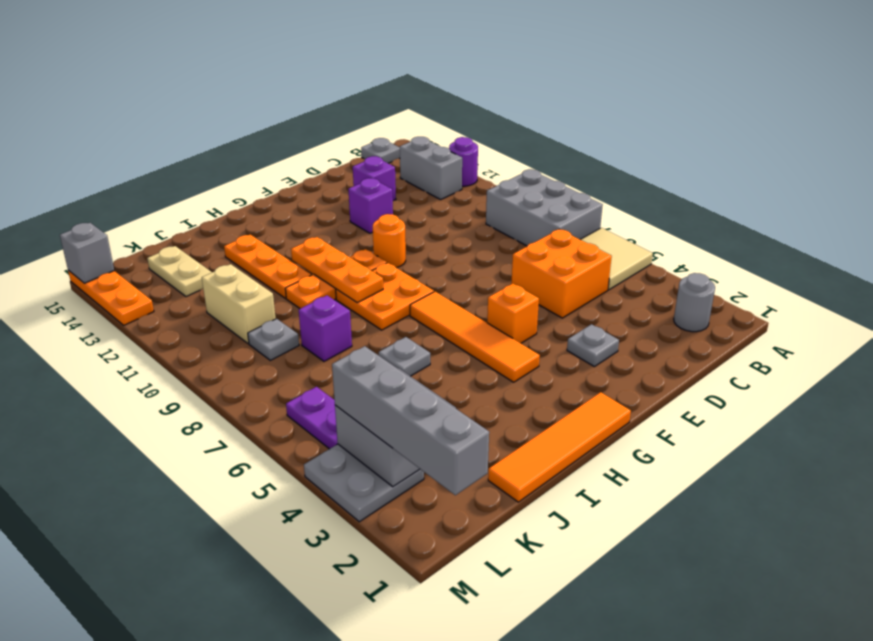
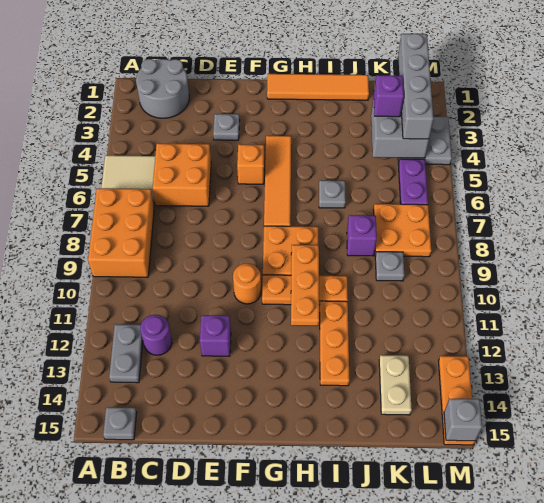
grey 2x3 brick [486,169,603,246] -> orange 2x3 brick [88,188,154,277]
purple 1x1 round brick [449,137,478,186] -> purple 1x1 round brick moved to [140,315,172,355]
grey 1x1 round brick [674,273,715,332] -> grey 2x2 round brick [136,59,189,118]
grey 1x2 brick [400,137,462,200] -> grey 1x2 plate [109,324,143,383]
purple 1x1 brick [353,156,396,201] -> purple 1x1 brick moved to [374,75,404,117]
none -> orange 2x2 plate [374,204,431,257]
tan 1x2 brick [202,264,276,344] -> none

